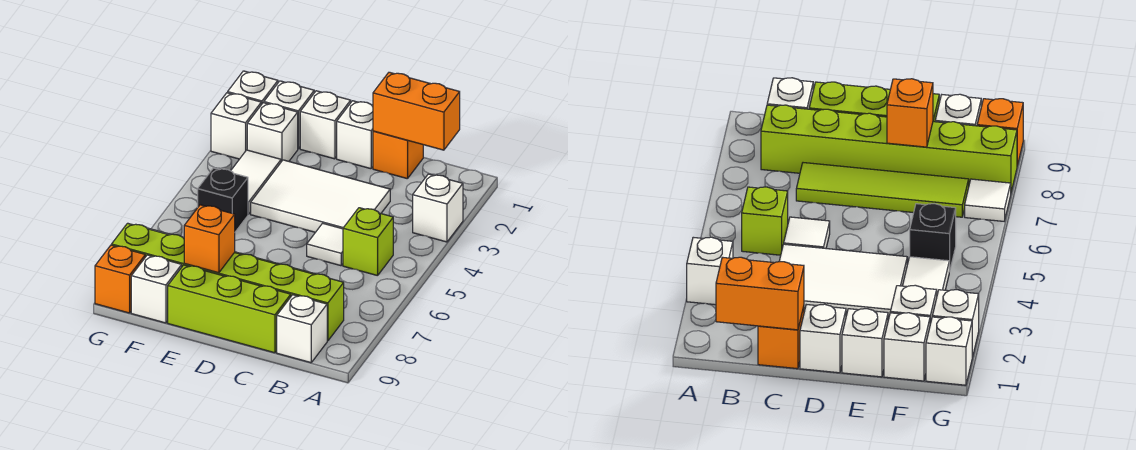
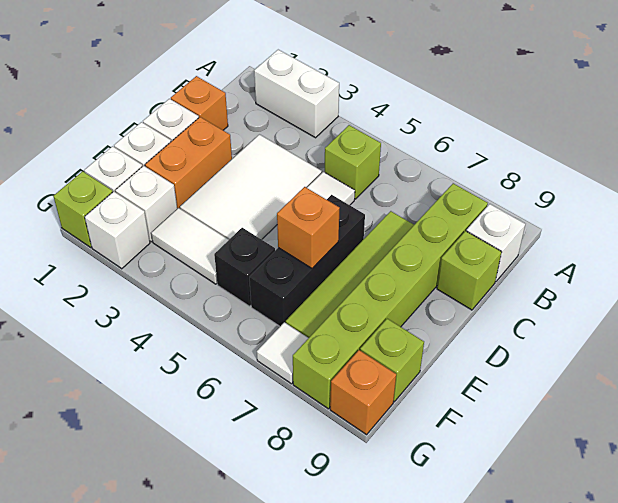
white 1x1 brick [413,174,463,242] -> white 1x2 brick [254,50,339,138]
orange 1x2 brick [373,72,460,150] -> orange 1x2 brick moved to [145,117,232,209]
lime 1x3 brick [168,265,291,353] -> lime 1x1 brick [437,231,501,310]
none -> black 1x3 brick [249,195,365,326]
orange 1x1 brick [184,205,235,273] -> orange 1x1 brick moved to [277,187,340,268]
white 1x1 brick [131,255,182,323] -> lime 1x1 brick [360,319,424,402]
white 1x1 brick [228,71,278,105] -> lime 1x1 brick [53,171,113,247]

